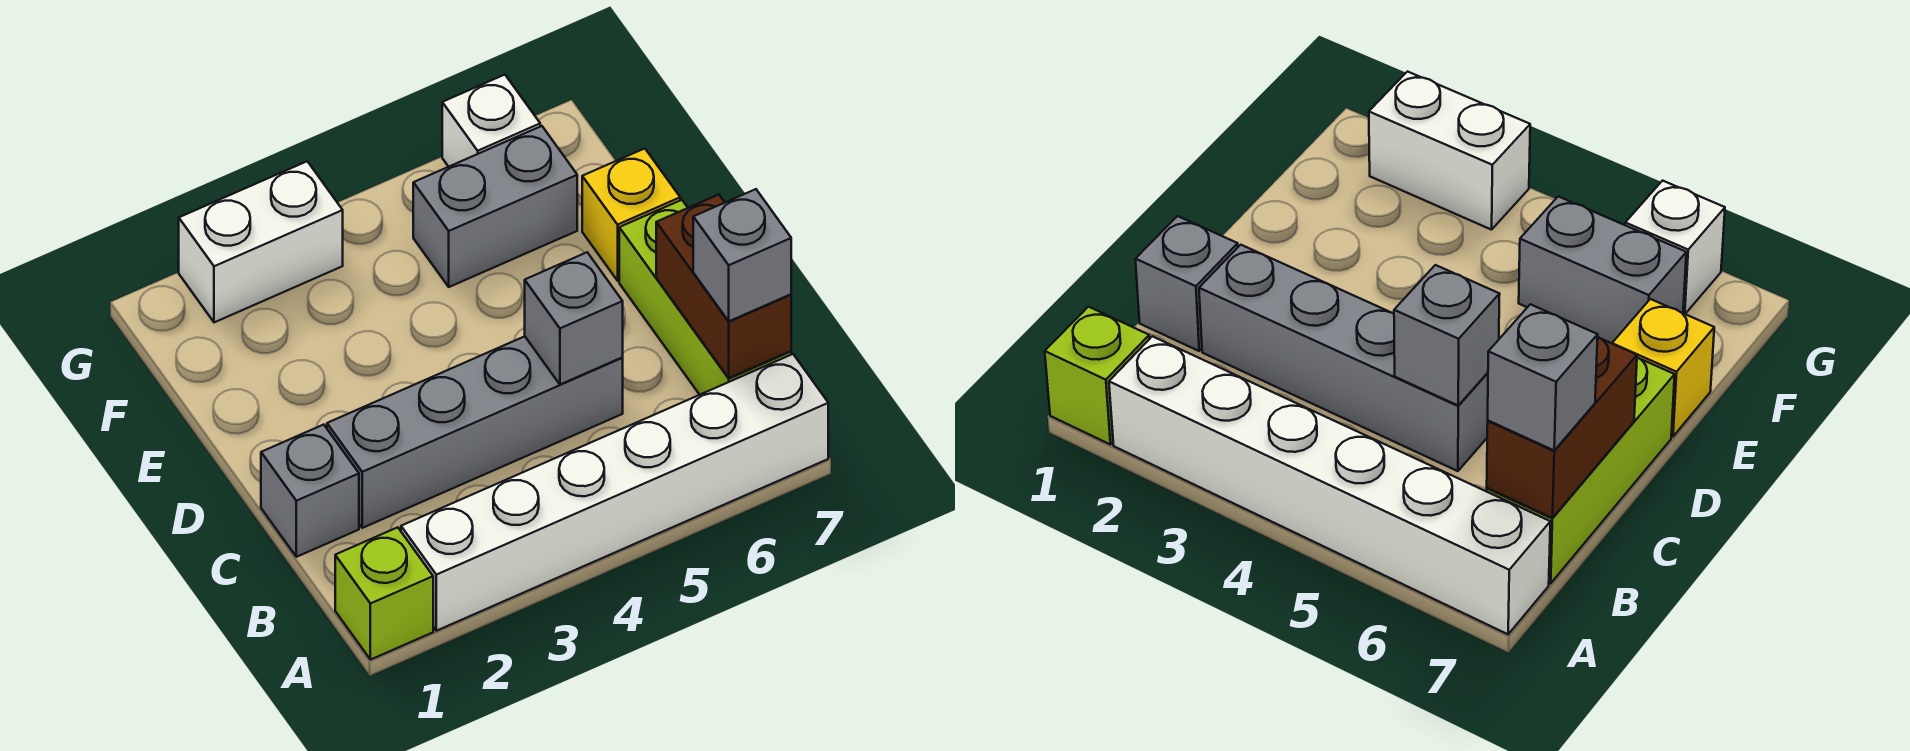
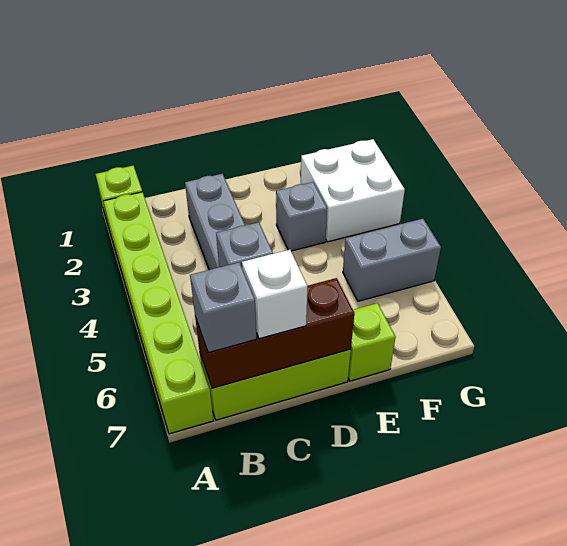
white 1x6 brick [401,354,828,631] -> lime 1x6 brick [103,192,213,434]
brown 1x2 brick [656,195,791,378] -> brown 1x3 brick [195,278,354,388]
grey 1x1 brick [261,425,359,557] -> grey 1x1 brick moved to [276,182,327,251]
yellow 1x1 brick [582,149,680,281] -> lime 1x1 brick [348,303,396,381]
grey 1x2 brick [413,126,577,287] -> grey 1x2 brick turned to [343,219,441,301]
white 1x2 brick [179,161,343,322] -> white 2x2 brick [301,139,405,242]
white 1x1 brick [442,75,540,167] -> white 1x1 brick moved to [242,250,307,339]

